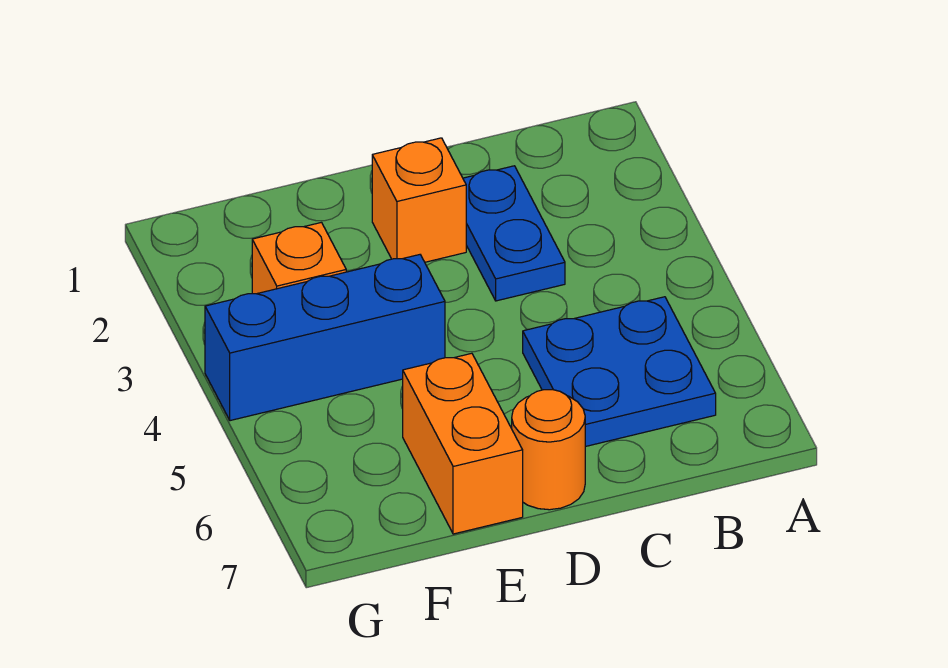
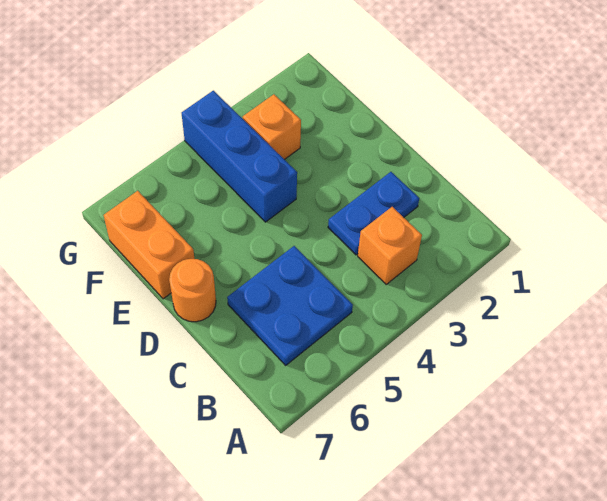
orange 1x1 brick [372,138,466,262] -> orange 1x1 brick moved to [358,207,422,284]
orange 1x2 brick [403,353,523,534] -> orange 1x2 brick turned to [104,191,194,299]

